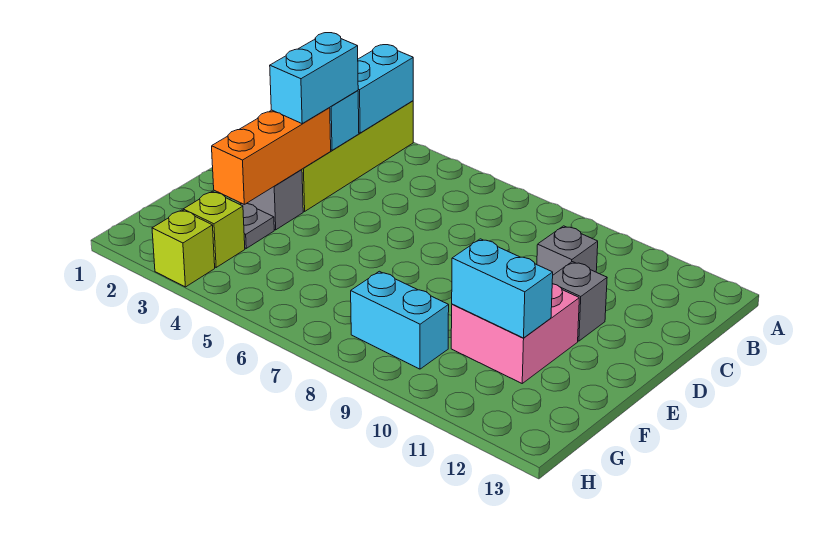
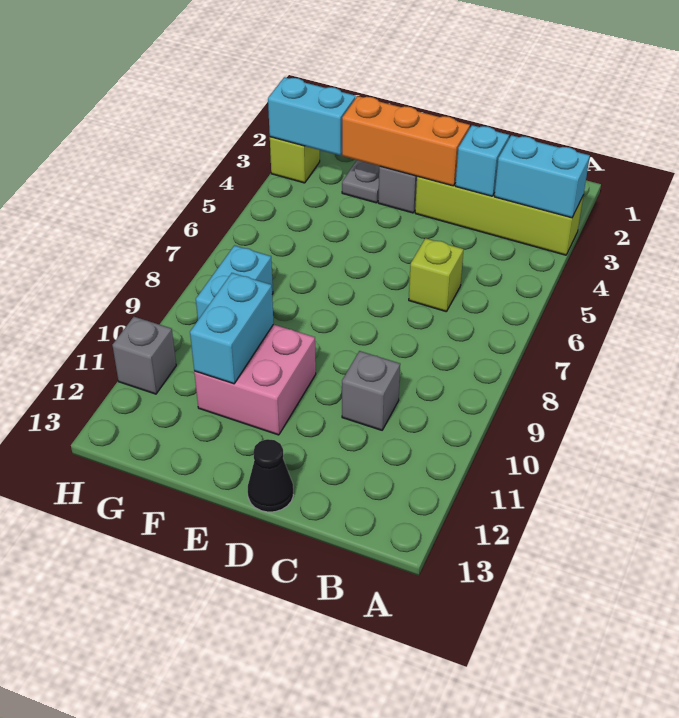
cyan 1x2 brick [270,33,358,123] -> cyan 1x2 brick moved to [268,77,356,155]
grey 1x1 brick [552,262,607,341] -> grey 1x1 brick moved to [112,317,176,394]
none -> black 1x1 cone [248,439,293,512]
lime 1x1 brick [183,191,245,267] -> lime 1x1 brick moved to [409,238,464,312]

